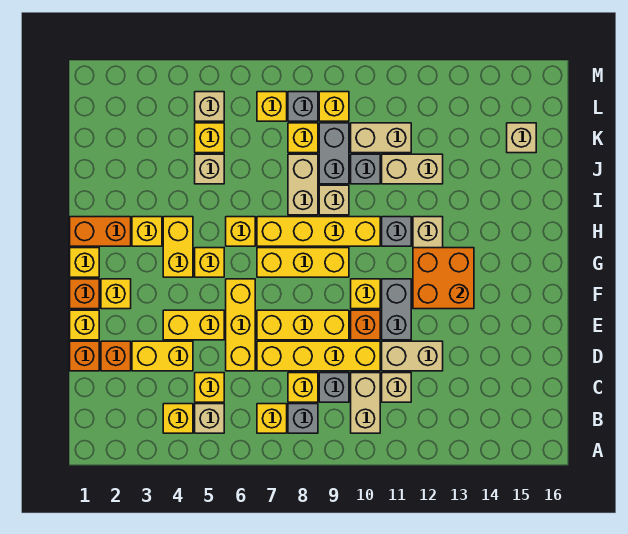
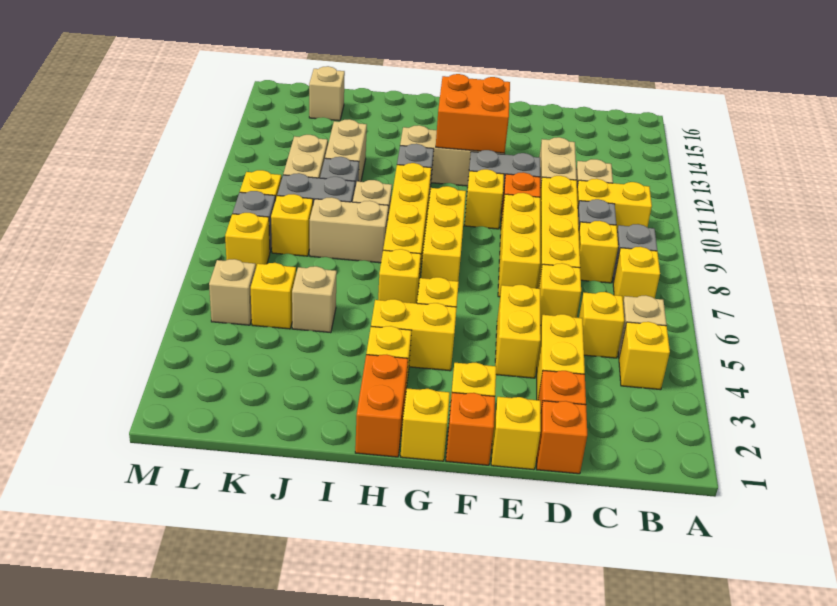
tan 1x2 brick [351,373,380,433] -> yellow 1x2 brick [577,179,652,230]
yellow 1x3 brick [226,279,255,371] -> yellow 1x1 brick [539,263,581,325]

